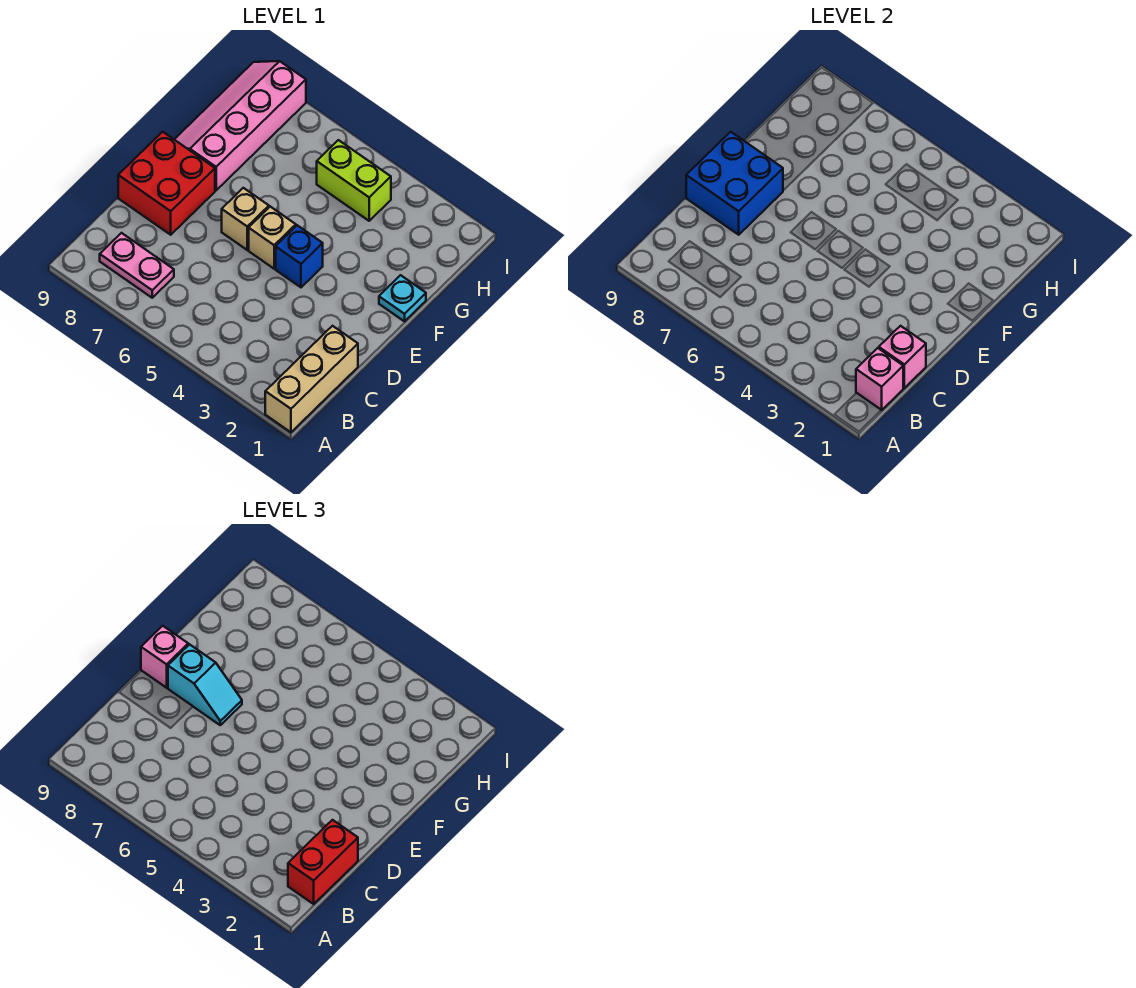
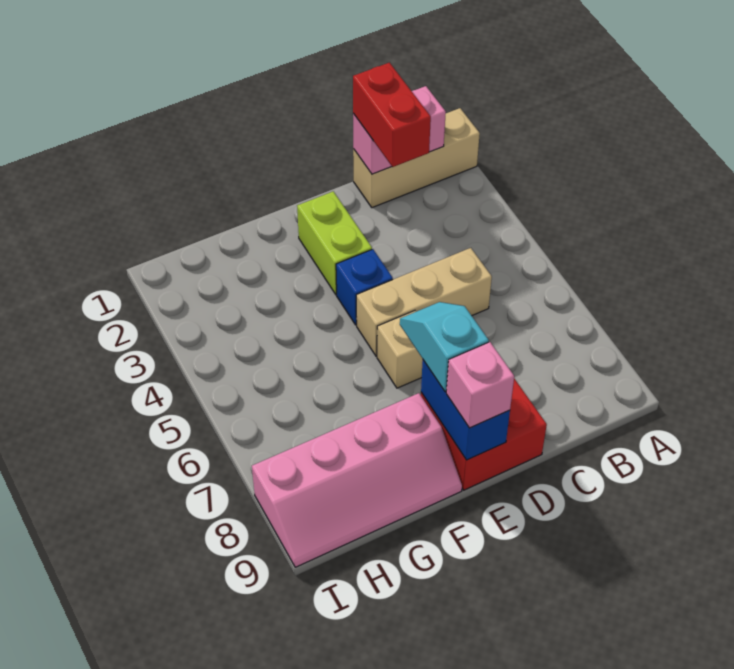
red 1x2 brick [288,820,358,904] -> red 1x2 brick turned to [353,63,431,167]
pink 1x2 plate [100,233,174,298] -> none
blue 2x2 brick [686,132,783,235] -> blue 1x2 brick [421,360,510,460]
tan 1x1 brick [249,207,296,269] -> tan 1x3 brick [356,248,492,356]
cyan 1x1 plate [379,275,426,321] -> none
lime 1x2 brick [317,140,391,221] -> lime 1x2 brick moved to [297,191,372,295]

